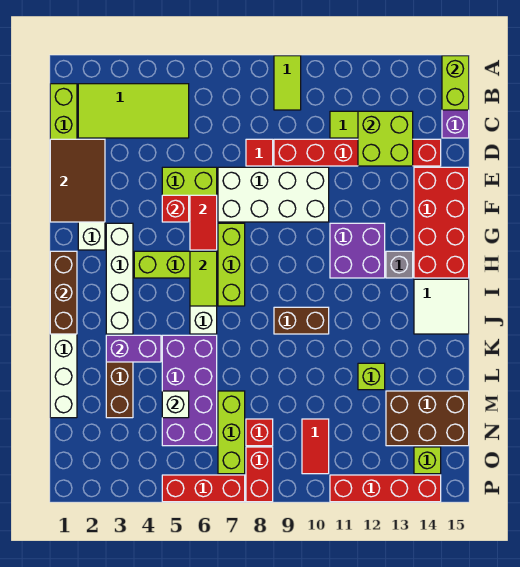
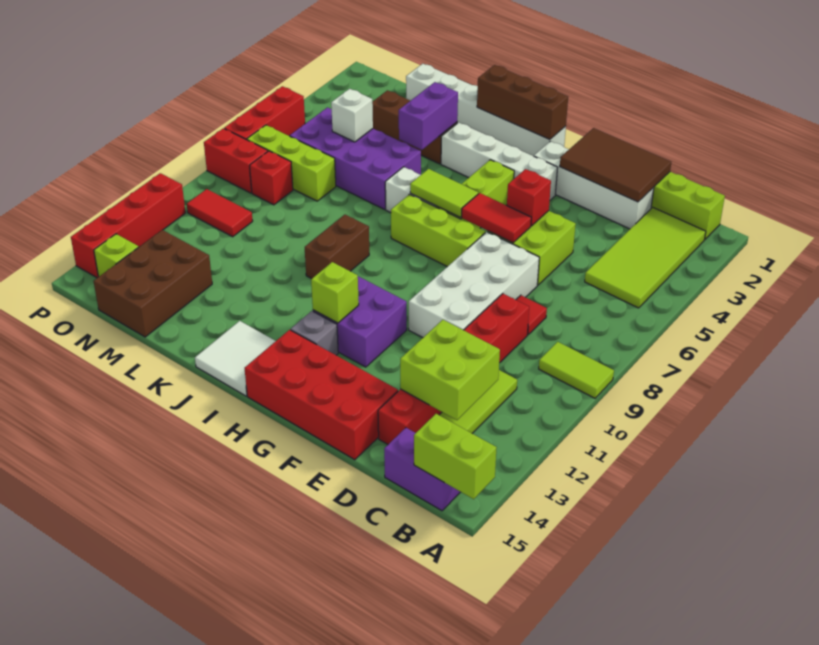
lime 1x1 brick [358,363,385,390] -> lime 1x1 brick moved to [311,262,359,323]

